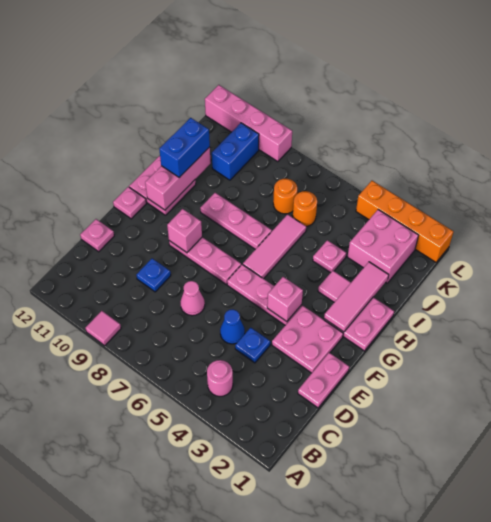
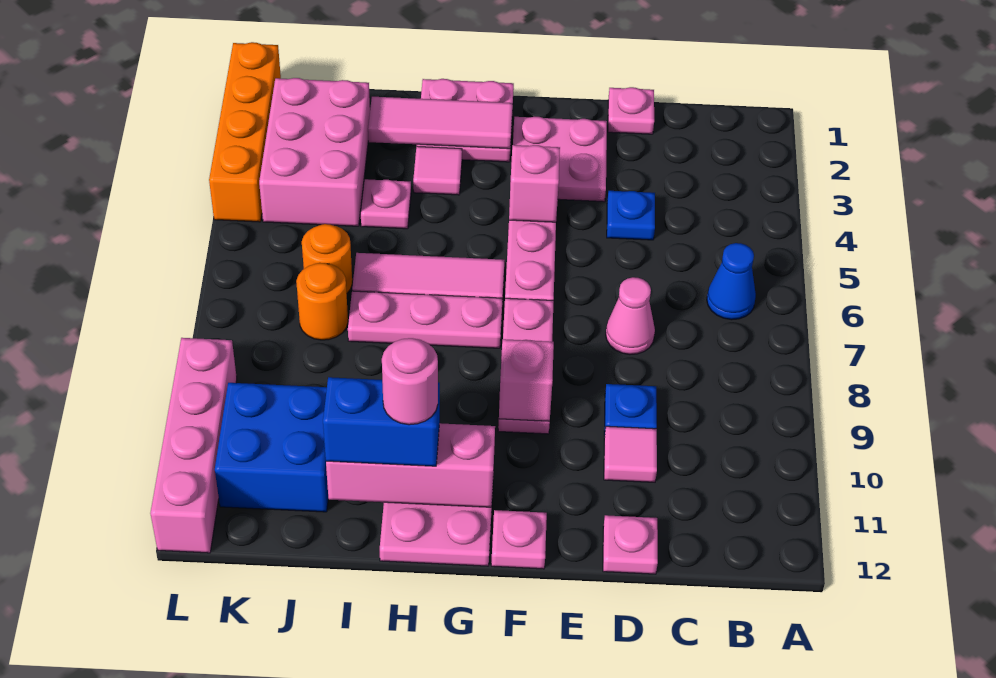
pink 1x1 tile [85,311,121,346] -> pink 1x1 tile moved to [604,426,657,482]
pink 1x1 round brick [207,360,233,396] -> pink 1x1 round brick moved to [382,338,438,425]
pink 1x2 plate [298,353,349,408] -> pink 1x1 plate [608,87,654,134]
blue 1x1 cone [220,309,245,344] -> blue 1x1 cone moved to [707,243,756,320]
pink 1x3 plate [200,193,272,249] -> pink 1x3 plate turned to [348,291,503,348]
pink 2x2 brick [348,210,418,283] -> pink 2x3 brick [259,78,370,226]
blue 1x2 brick [212,123,259,180] -> blue 2x2 brick [215,383,328,512]

